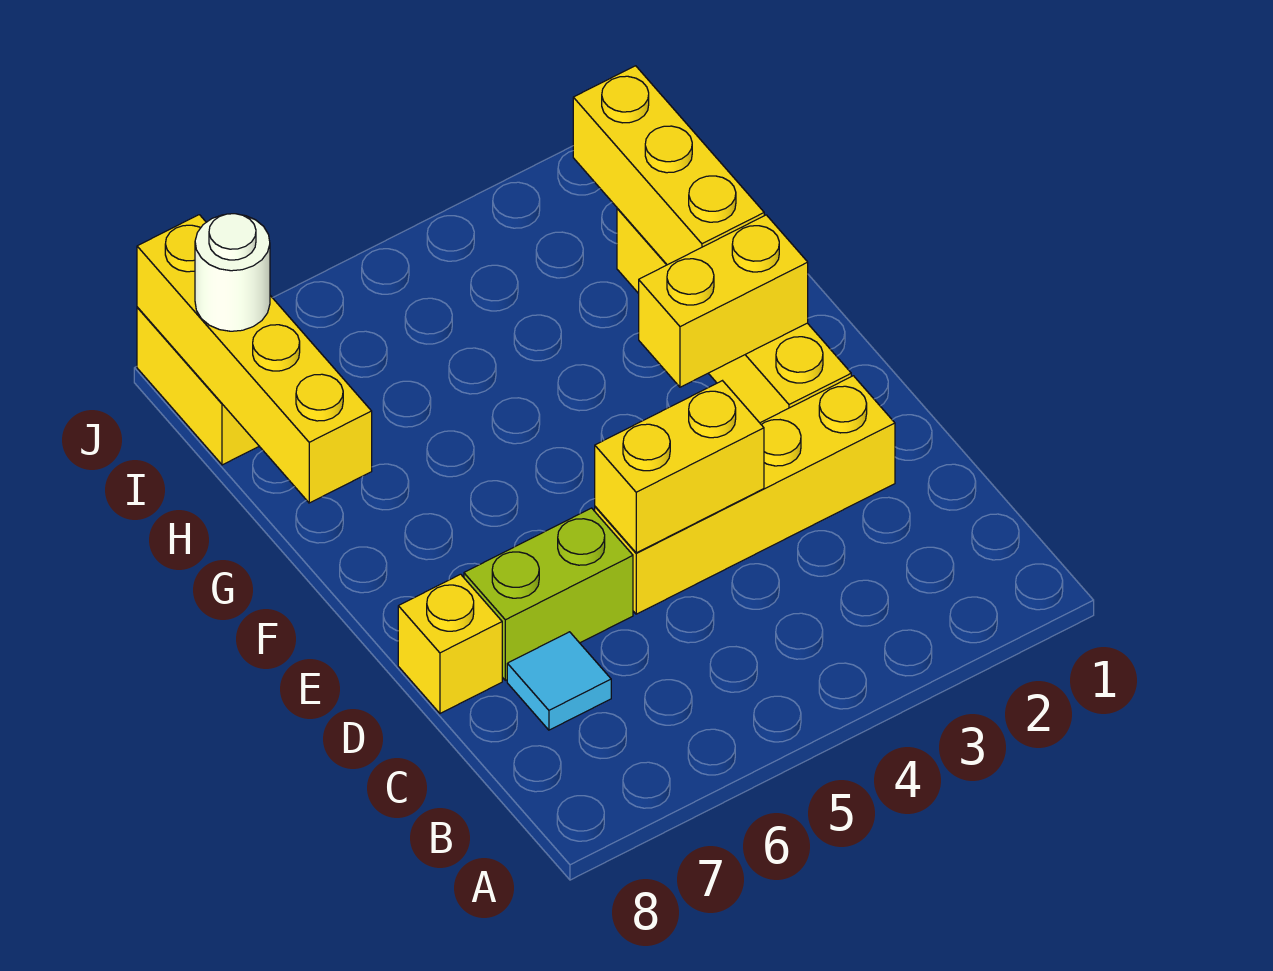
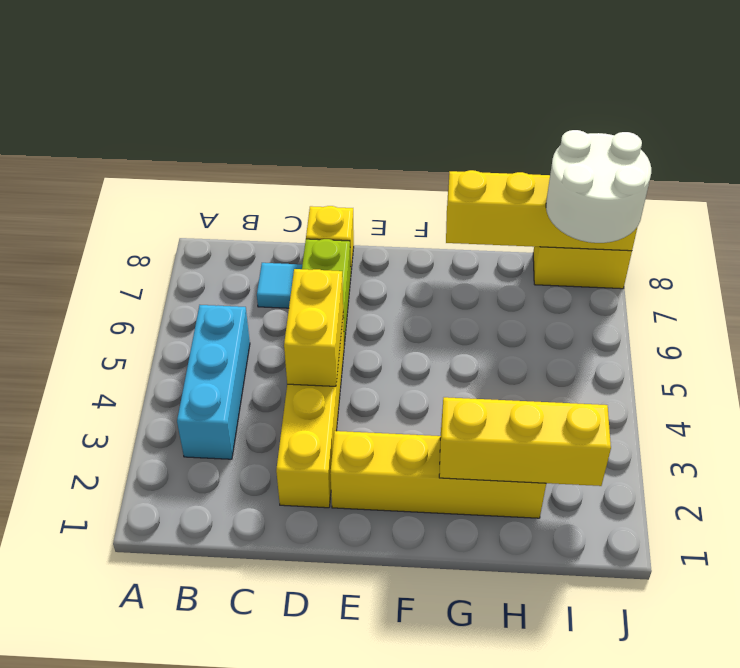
none -> cyan 1x3 brick [177,305,250,459]
yellow 1x2 brick [639,215,808,387] -> none
white 1x1 round brick [195,214,270,331] -> white 2x2 round brick [546,130,651,243]

